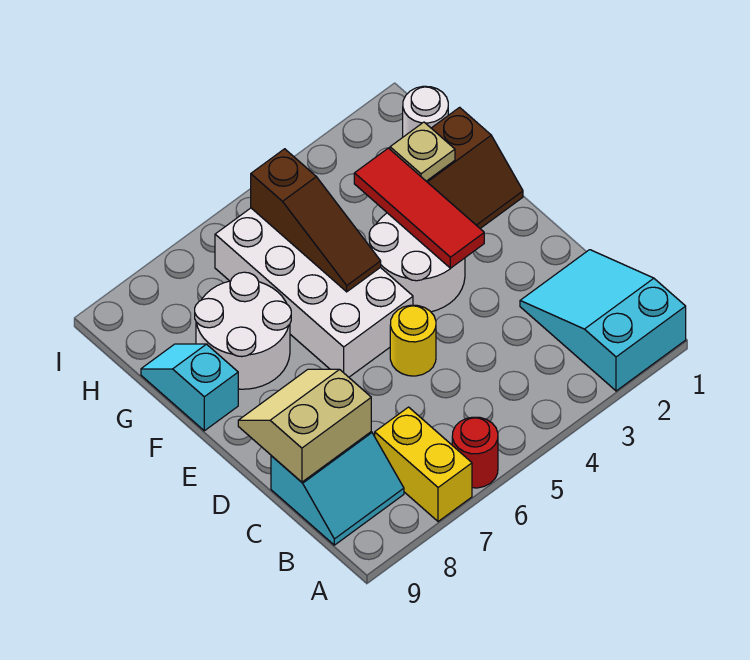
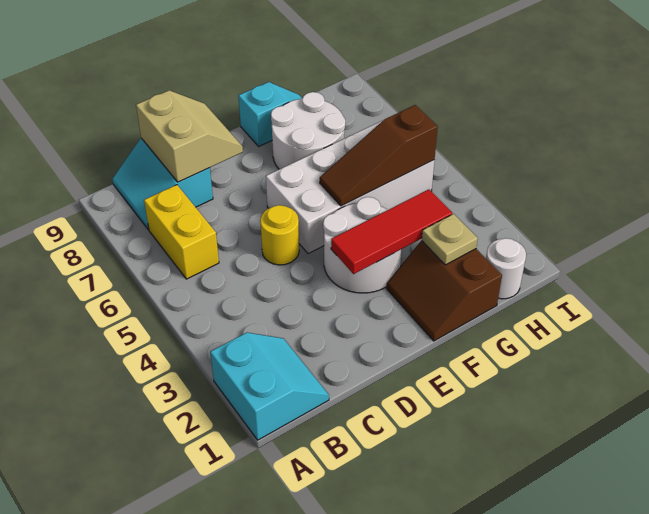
cyan 2x3 slope [520,250,686,391] -> cyan 2x2 slope [210,332,329,440]
red 1x1 round brick [452,417,498,488] -> none
yellow 1x2 brick [375,407,472,522] -> yellow 1x2 brick turned to [144,185,219,279]

